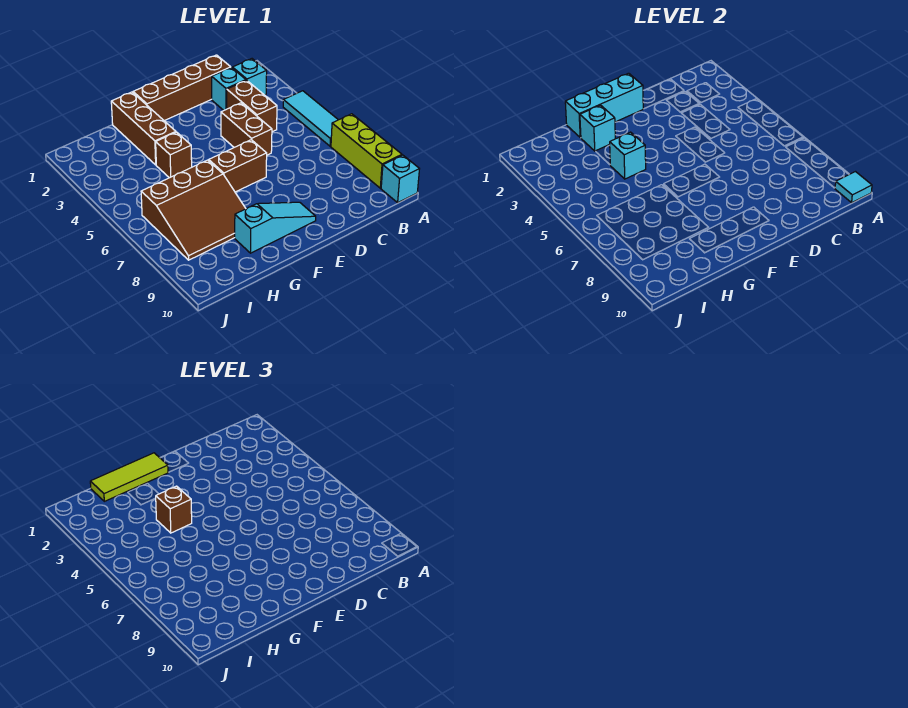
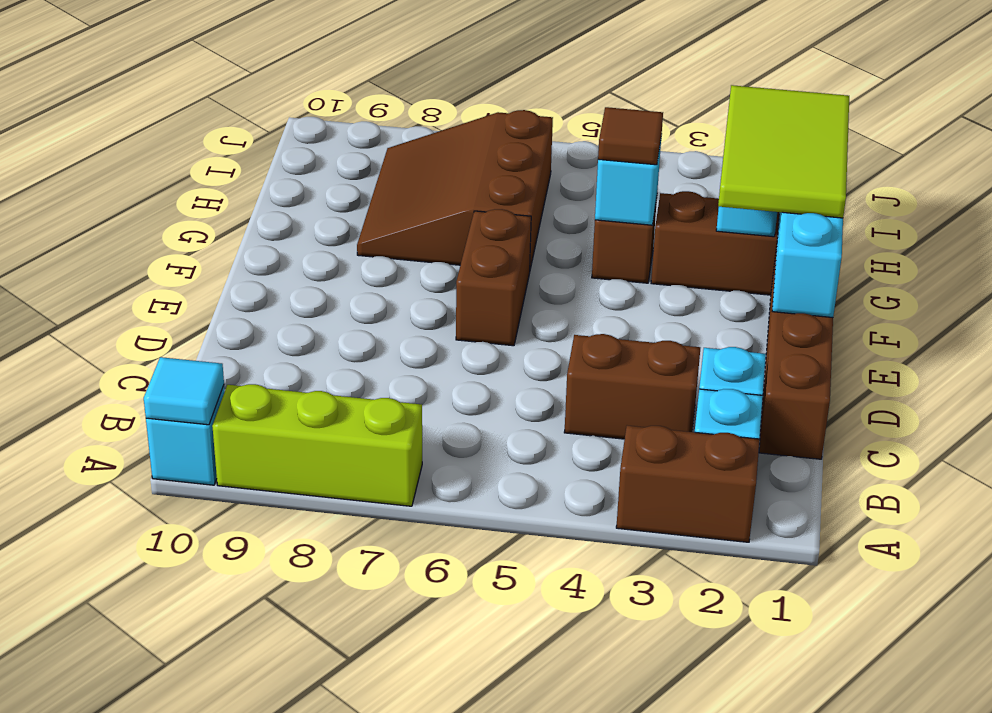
cyan 1x3 tile [283,91,338,146] -> none
brown 1x2 brick [221,103,272,155] -> brown 1x2 brick moved to [616,426,759,542]
cyan 1x3 slope [235,202,316,253] -> none
lime 1x3 tile [90,453,168,501] -> lime 2x3 tile [718,85,849,218]
brown 1x1 brick [156,486,192,533] -> brown 1x1 tile [598,107,663,165]

